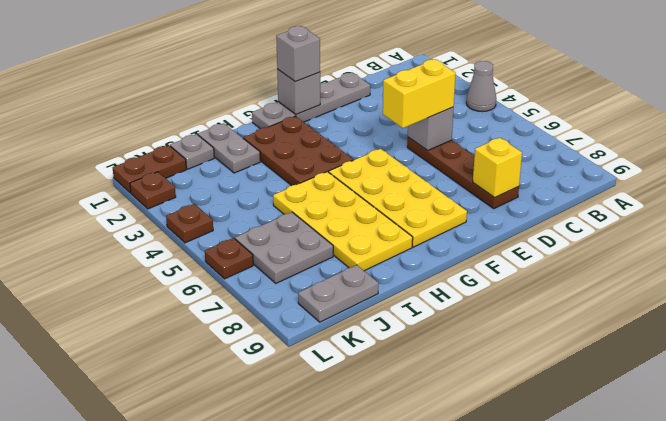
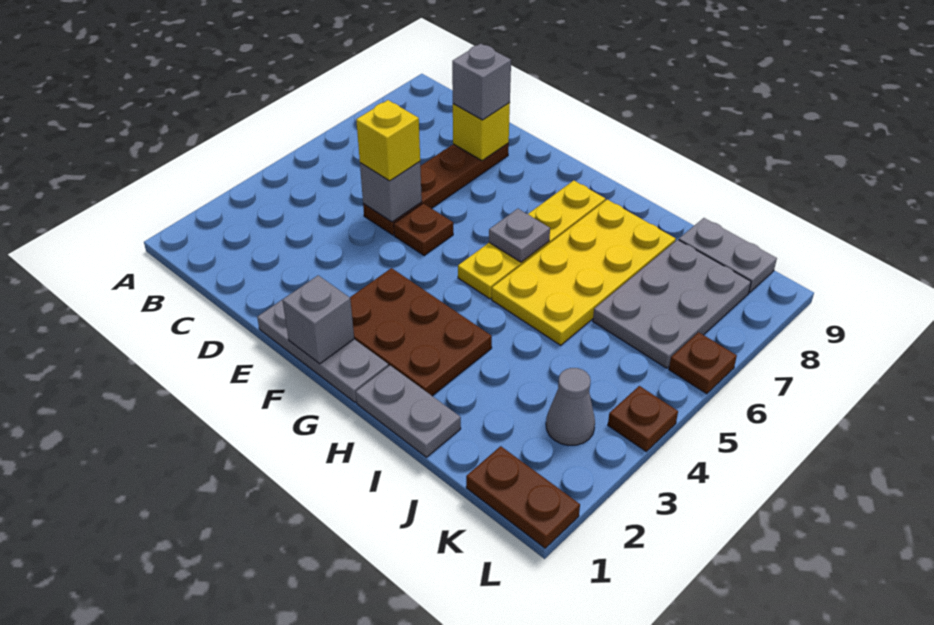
grey 1x1 cone [466,61,496,112] -> grey 1x1 cone moved to [546,368,595,445]
grey 1x4 plate [252,73,370,128] -> grey 1x3 plate [257,299,388,403]
yellow 1x2 brick [383,59,456,128] -> yellow 1x1 brick [356,100,420,181]
grey 1x1 brick [276,26,320,82] -> grey 1x1 brick moved to [452,44,511,120]
yellow 2x4 plate [329,149,467,247] -> yellow 1x4 plate [458,180,605,299]
brown 2x3 plate [243,116,353,186] -> brown 2x3 plate turned to [350,268,492,396]
grey 1x2 plate [198,123,260,173] -> grey 1x2 plate turned to [356,366,461,457]
grey 1x1 plate [170,134,214,169] -> grey 1x1 plate moved to [489,209,550,262]
grey 2x2 plate [235,212,333,283] -> grey 2x3 plate [593,240,751,368]
brown 1x1 plate [130,172,176,209] -> brown 1x1 plate moved to [394,203,453,256]

